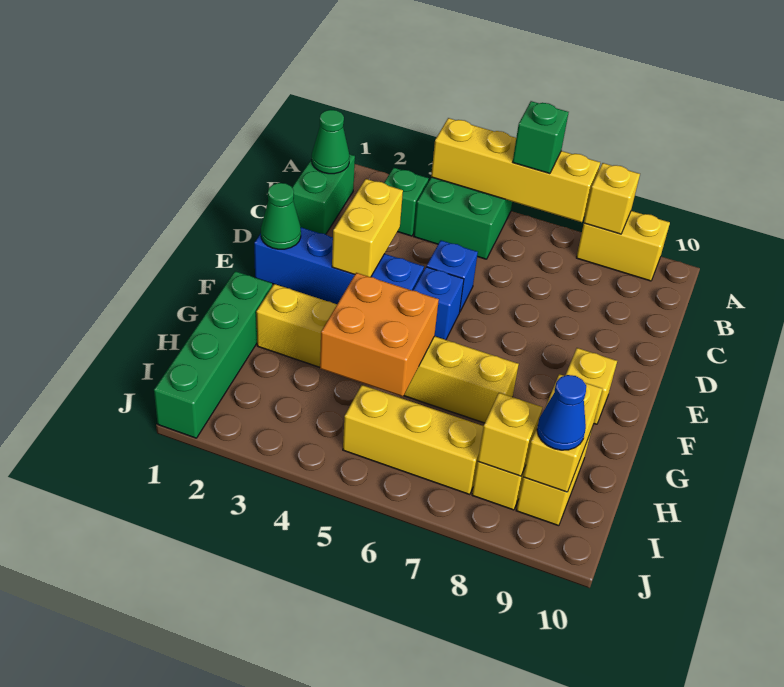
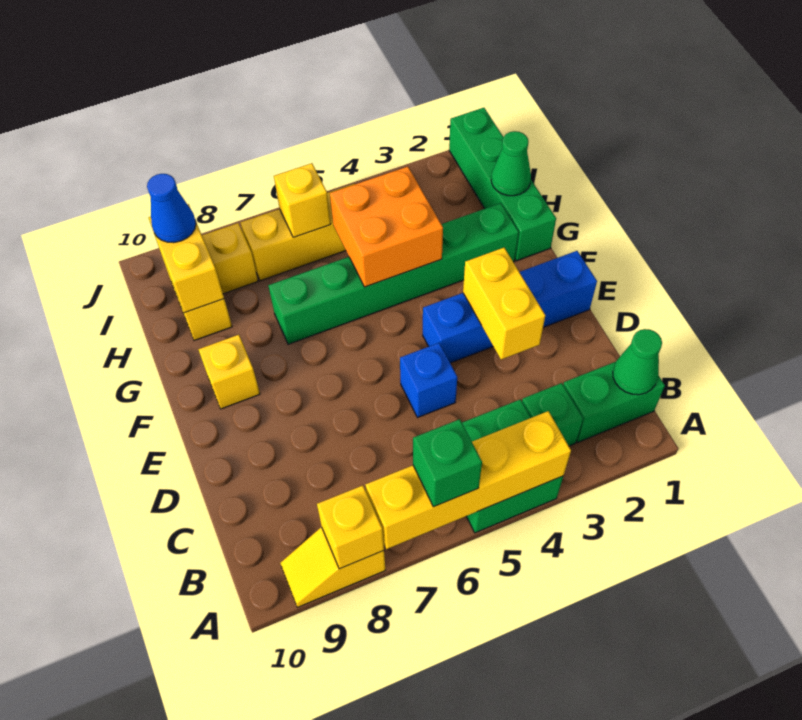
yellow 1x2 brick [576,211,670,281] -> yellow 1x2 slope [280,527,385,607]
green 1x2 brick [292,154,355,234] -> green 1x2 brick turned to [563,362,665,442]
green 1x1 cone [261,183,301,249] -> green 1x1 cone moved to [491,131,531,196]
blue 1x1 brick [413,267,464,340] -> none
yellow 1x6 brick [256,284,519,423] -> green 1x6 brick [268,203,519,344]
yellow 1x1 brick [478,393,543,476] -> yellow 1x1 brick moved to [274,163,331,237]

